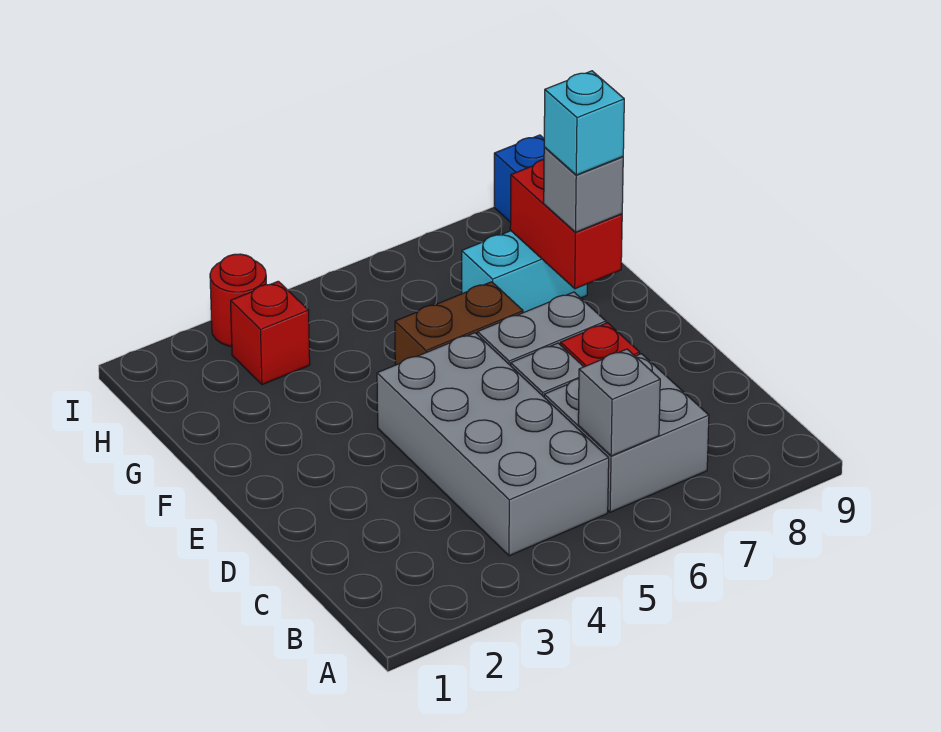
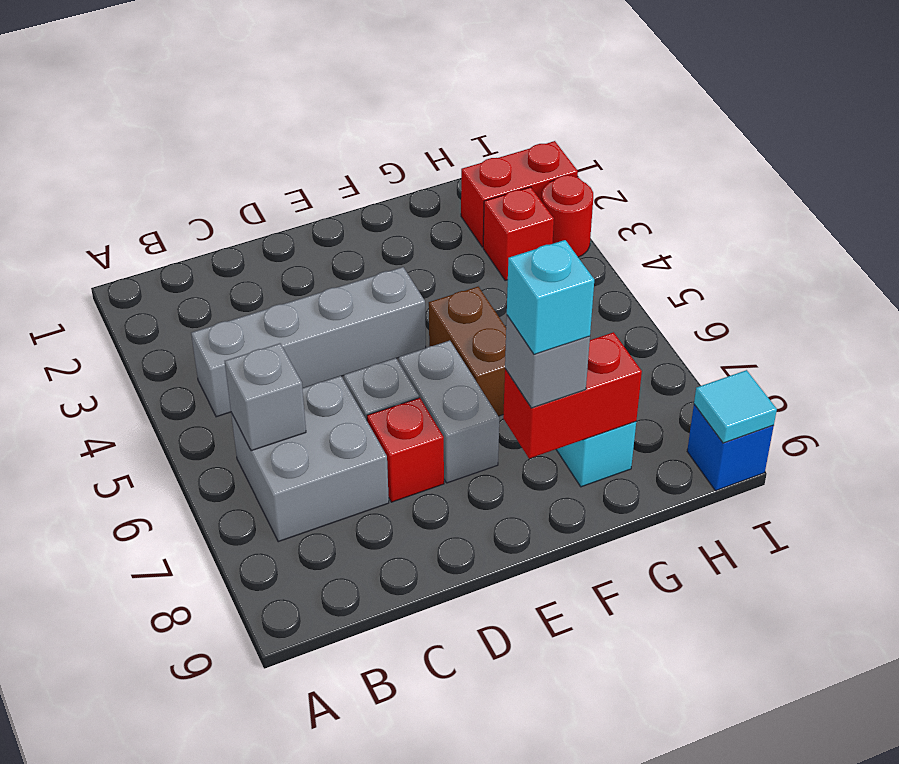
grey 2x4 brick [377,333,609,556] -> grey 1x4 brick [191,267,426,417]
none -> red 1x2 brick [461,141,578,247]
none -> cyan 1x1 tile [694,370,777,443]

